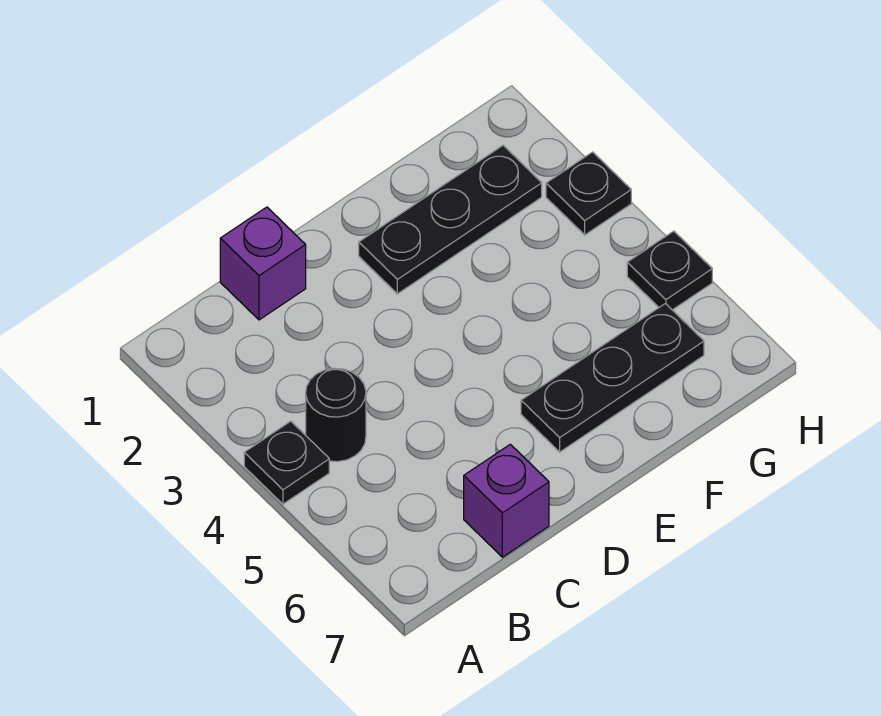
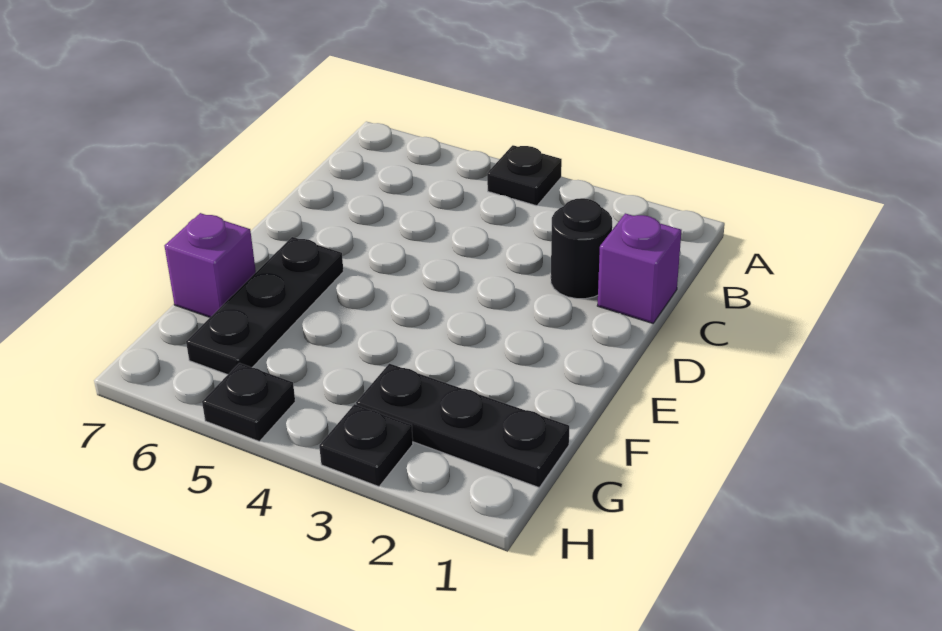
black 1x1 round brick [306,368,366,462] -> black 1x1 round brick moved to [551,198,612,299]
purple 1x1 brick [464,444,549,557] -> purple 1x1 brick moved to [165,213,256,317]
black 1x3 plate [359,145,542,294] -> black 1x3 plate turned to [356,364,569,488]

